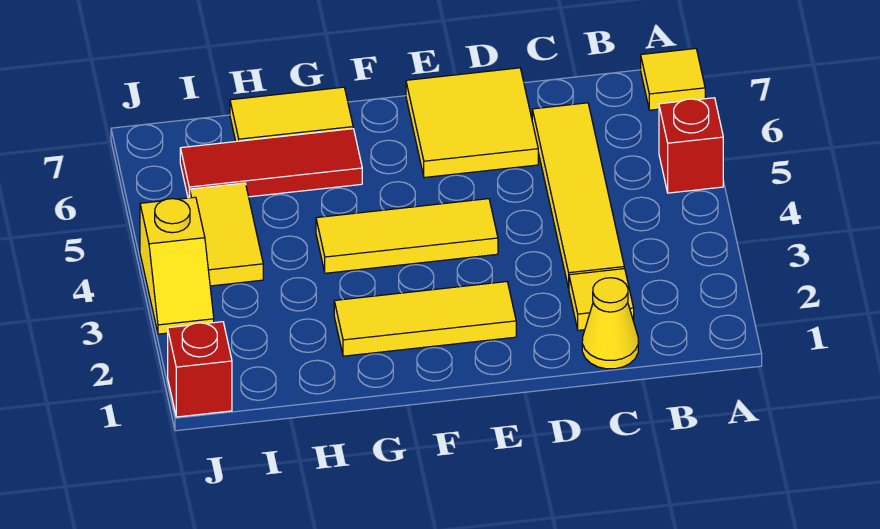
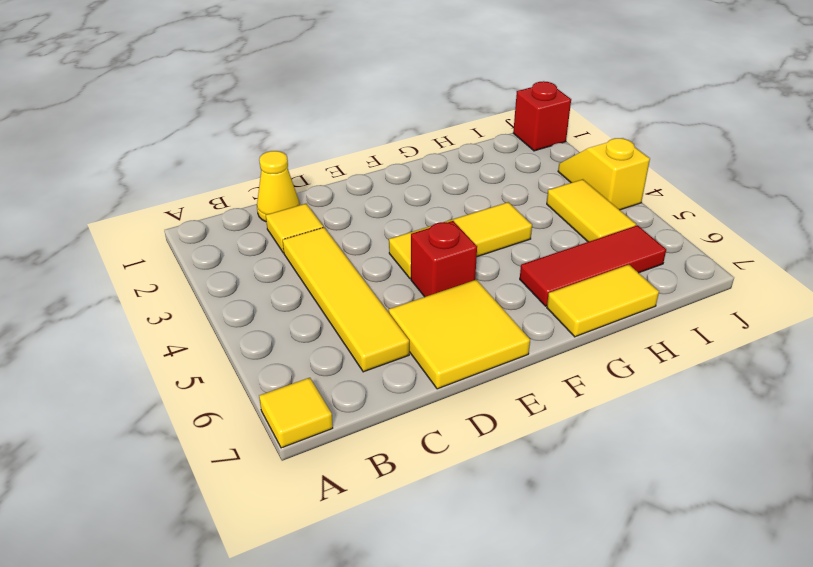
red 1x1 brick [659,98,723,193] -> red 1x1 brick moved to [411,221,477,297]
yellow 1x3 tile [334,282,516,356] -> none

